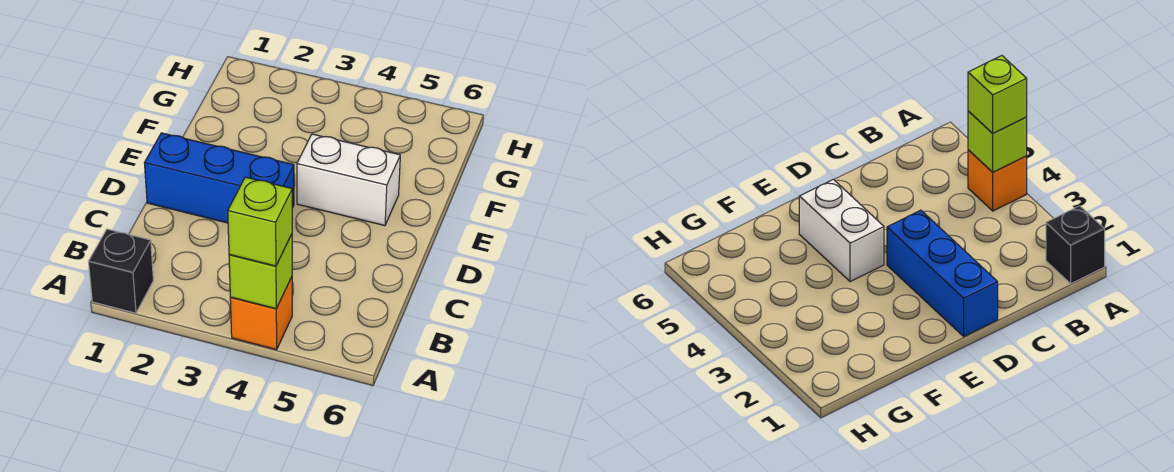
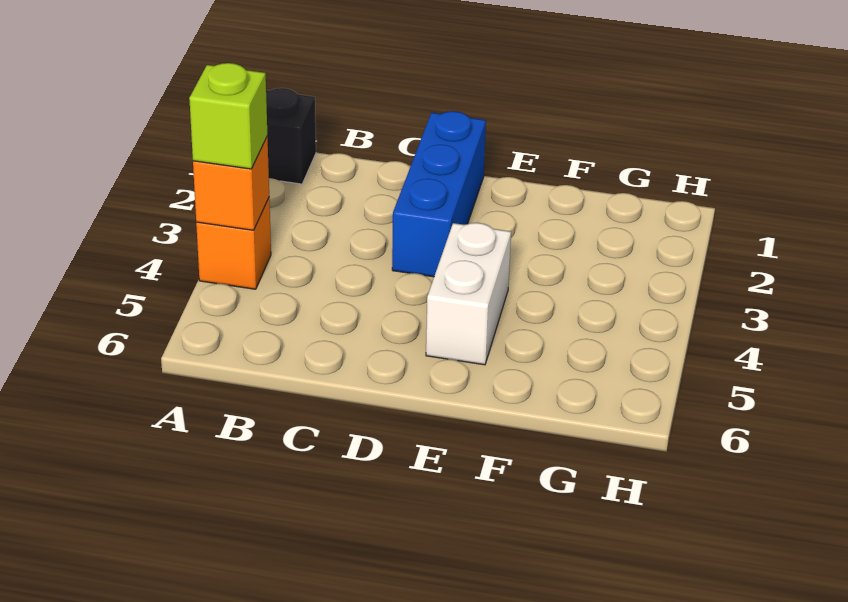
lime 1x1 brick [229,234,292,309] -> orange 1x1 brick [193,136,269,230]

